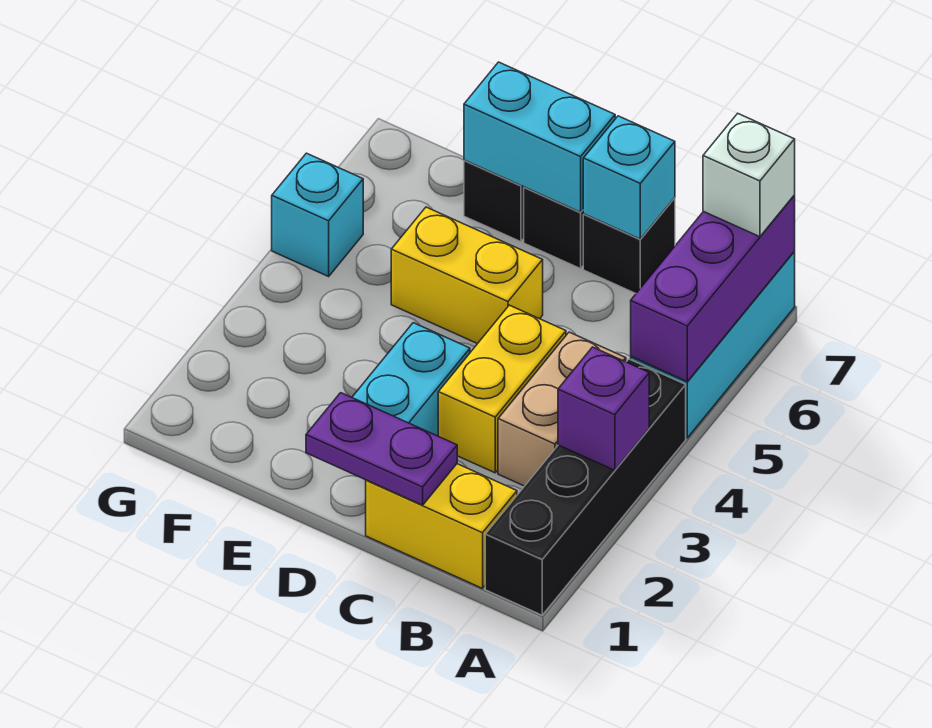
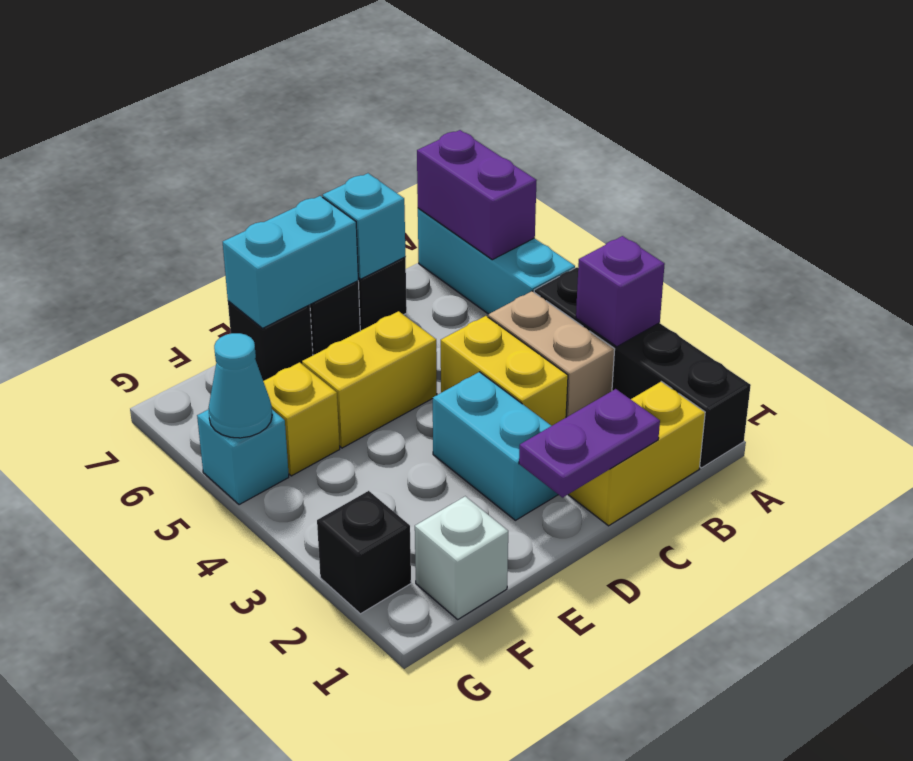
purple 1x3 brick [631,196,795,381] -> purple 1x2 brick [417,130,537,260]
white 1x1 brick [703,114,795,237] -> white 1x1 brick moved to [415,496,508,619]
none -> yellow 1x1 brick [263,362,340,476]
none -> black 1x1 brick [317,491,411,614]
none -> cyan 1x1 cone [208,333,272,438]

